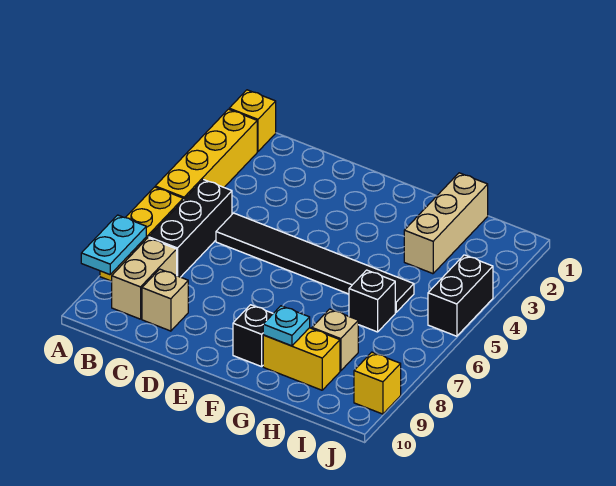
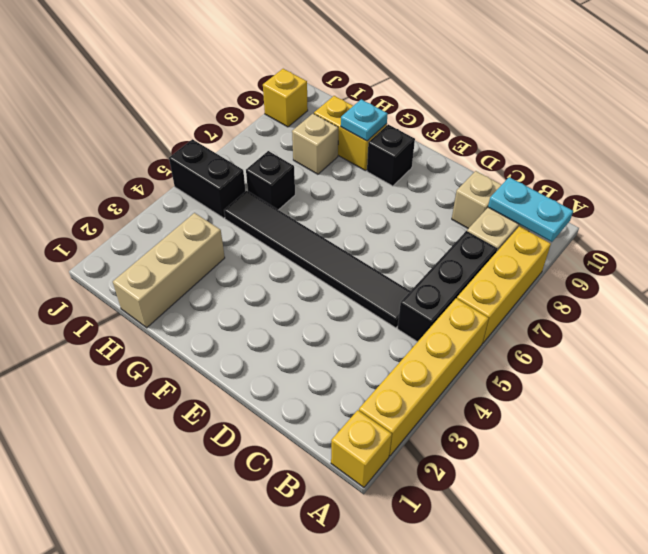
cyan 1x2 plate [81,215,146,275] -> cyan 1x2 plate turned to [488,177,573,242]
black 1x2 brick [428,255,493,336] -> black 1x2 brick turned to [169,139,245,218]

